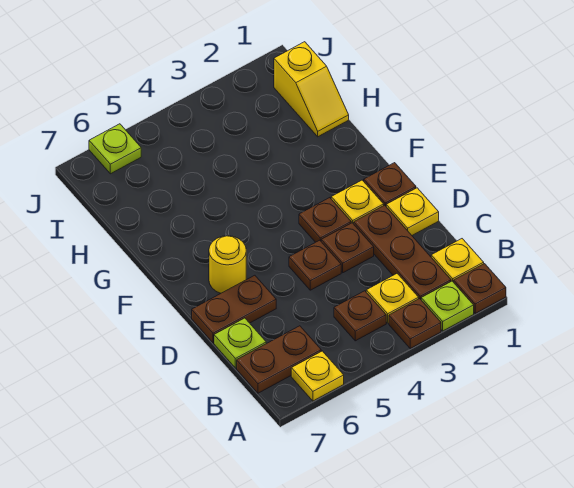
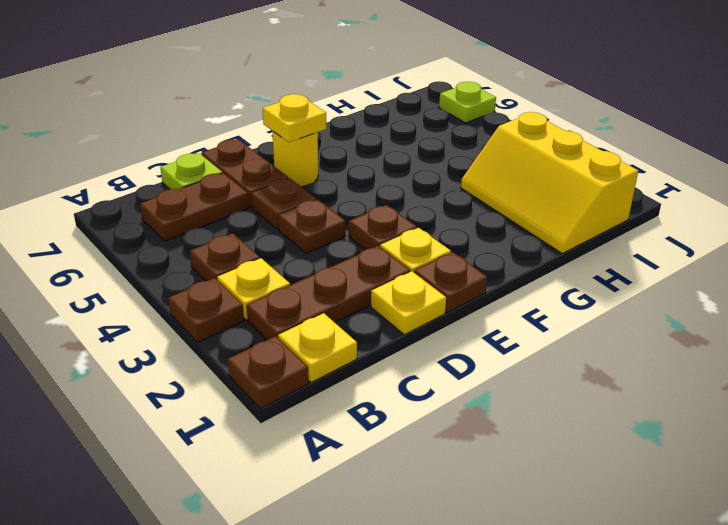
lime 1x1 plate [421,281,474,331] -> none
yellow 1x1 plate [291,351,344,401] -> yellow 1x1 plate moved to [263,94,326,142]
brown 1x2 plate [237,326,321,393] -> brown 1x2 plate turned to [140,173,249,241]
brown 1x1 plate [321,223,374,273] -> brown 1x1 plate moved to [251,178,316,229]
yellow 1x2 slope [274,42,349,137] -> yellow 2x3 slope [461,112,638,253]

